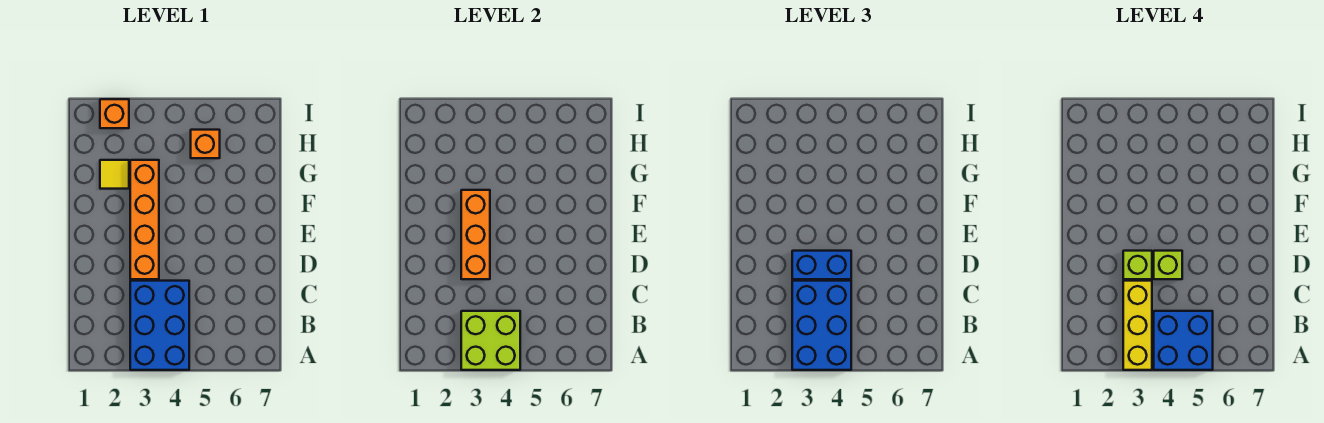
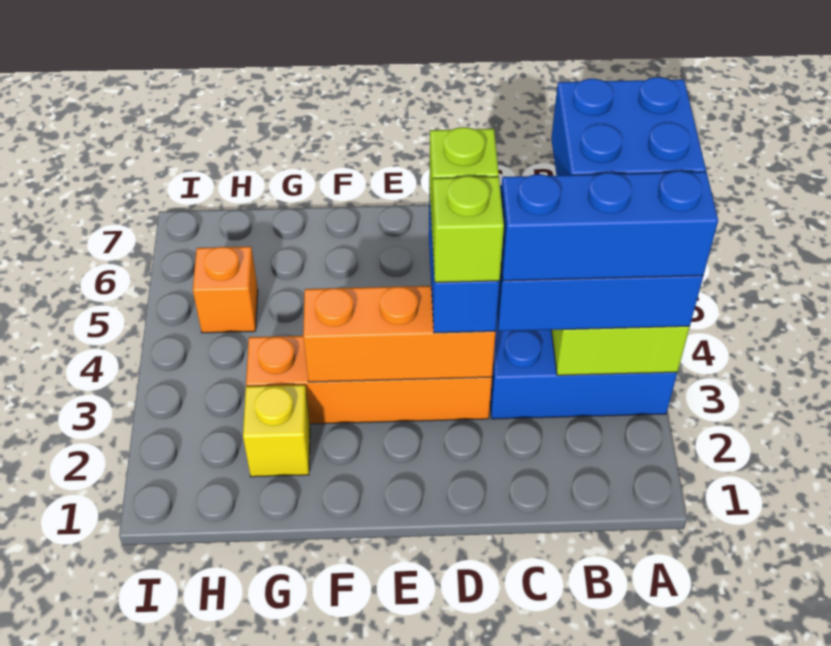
yellow 1x3 brick [1123,281,1152,370] -> blue 1x3 brick [501,171,718,281]
yellow 1x1 tile [100,160,129,189] -> yellow 1x1 brick [243,385,310,477]
orange 1x1 brick [100,99,129,128] -> none

